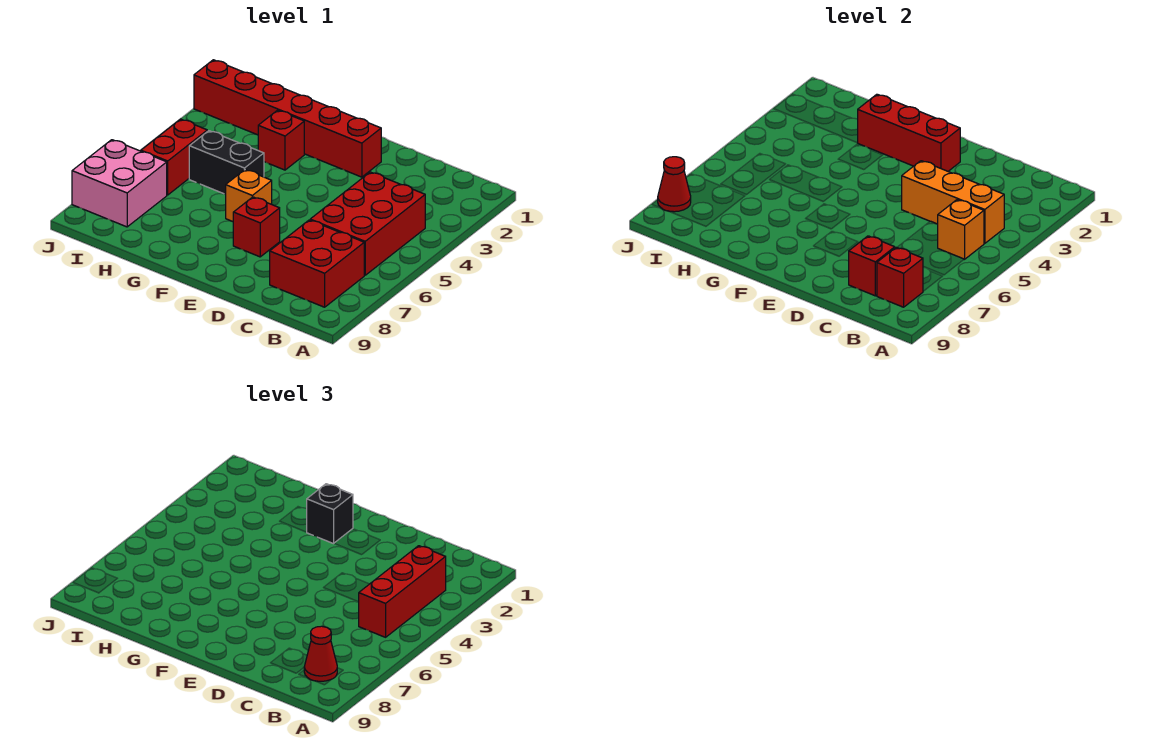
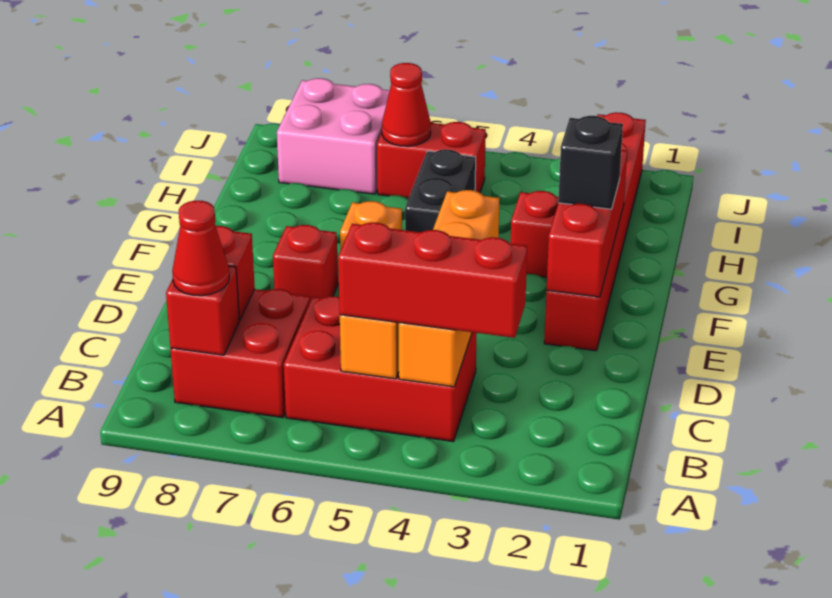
orange 1x3 brick [902,161,1004,243] -> orange 1x4 brick [399,190,500,387]
red 1x1 cone [658,157,691,212] -> red 1x1 cone moved to [382,63,431,146]

